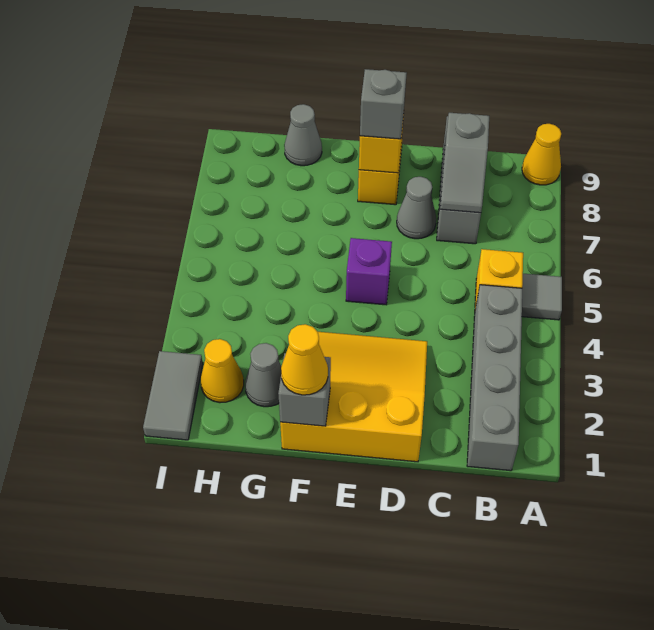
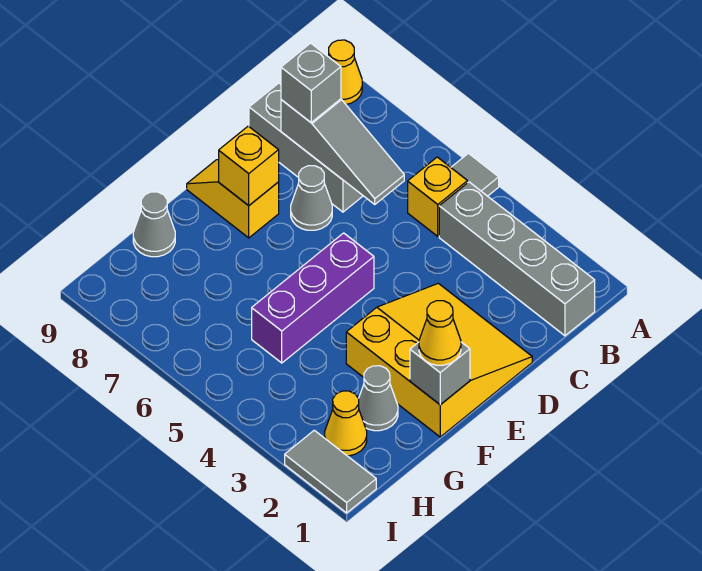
grey 1x2 slope [440,113,489,213] -> grey 1x3 slope [281,99,404,204]
yellow 3x3 slope [280,332,427,462] -> yellow 3x3 slope turned to [346,283,532,437]
purple 1x1 brick [346,238,392,305] -> purple 1x3 brick [252,233,374,363]
grey 1x1 brick [360,69,407,139] -> grey 1x1 brick moved to [281,43,341,122]

